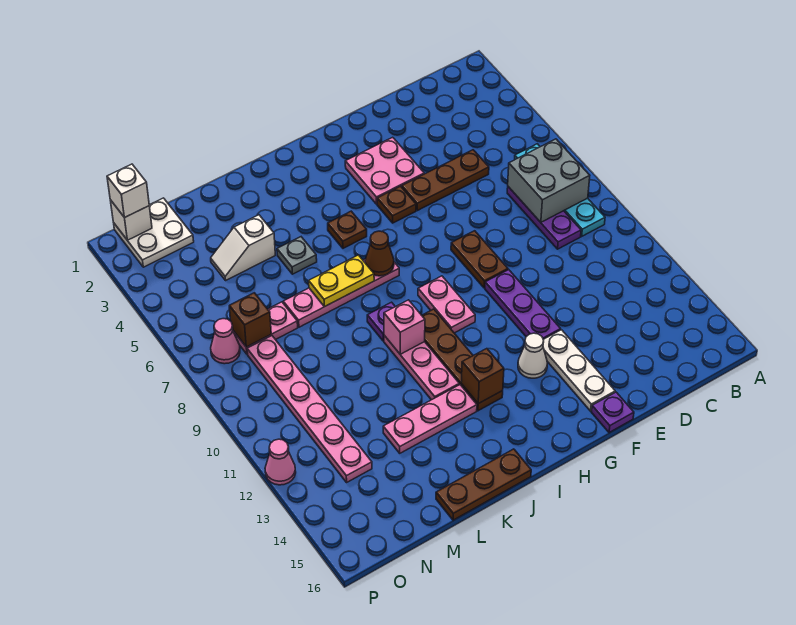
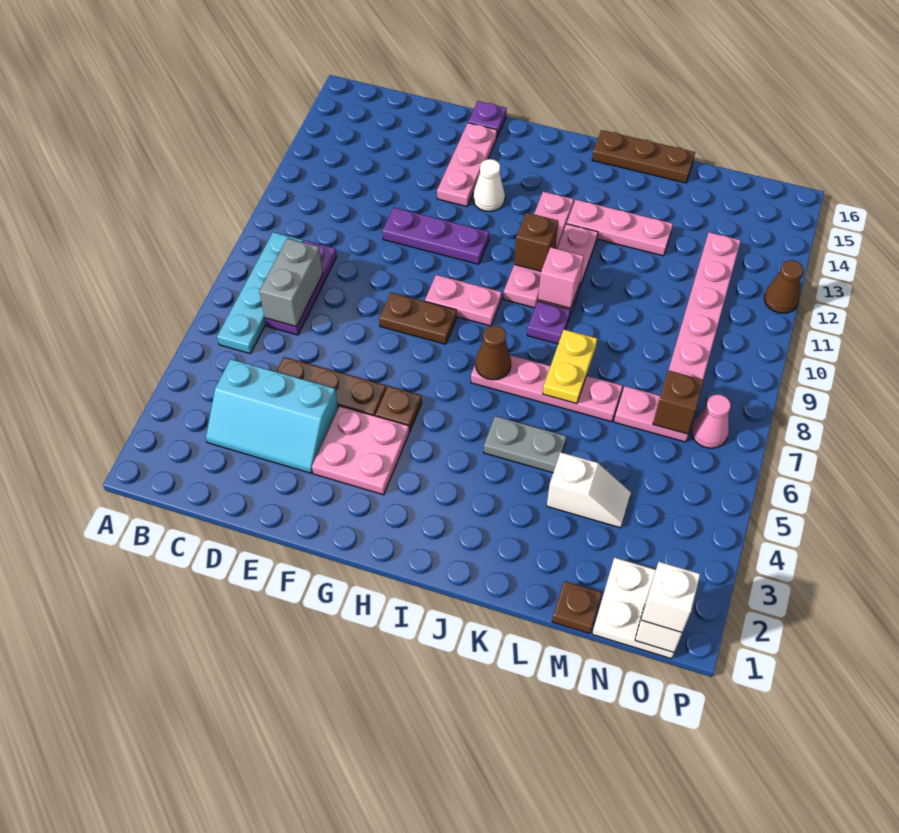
grey 2x2 brick [508,139,590,222] -> grey 1x2 brick [259,238,323,327]
none -> cyan 2x3 slope [206,359,338,473]
brown 1x2 plate [451,231,508,288] -> brown 1x2 plate turned to [379,293,457,344]
purple 1x3 plate [485,270,561,339] -> purple 1x3 plate turned to [382,208,489,264]
white 1x3 plate [543,330,615,411] -> pink 1x3 plate [437,123,497,206]
pink 1x2 plate [418,276,475,333] -> pink 1x2 plate turned to [425,275,502,326]
brown 1x1 plate [328,211,367,248] -> brown 1x1 plate moved to [552,581,602,634]
brown 1x4 plate [422,309,503,411] -> pink 1x4 plate [503,191,574,308]
brown 1x1 brick [461,349,504,404] -> brown 1x1 brick moved to [514,213,558,271]
yellow 1x2 plate [309,255,374,307] -> yellow 1x2 plate turned to [543,329,597,404]
grey 1x1 plate [277,237,317,274] -> grey 1x2 plate [484,416,566,473]
pink 1x1 cone [265,439,296,485] -> brown 1x1 cone [764,260,803,313]

